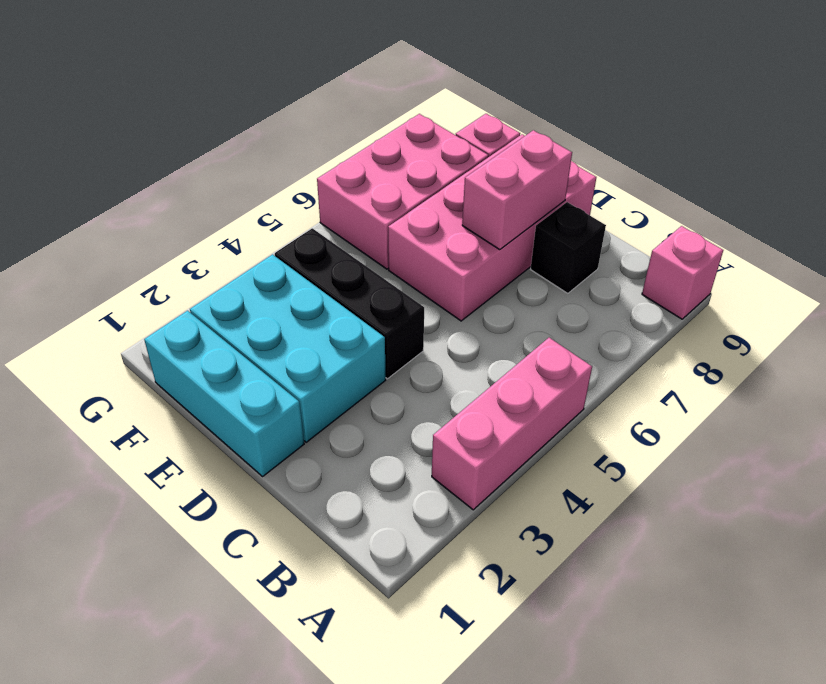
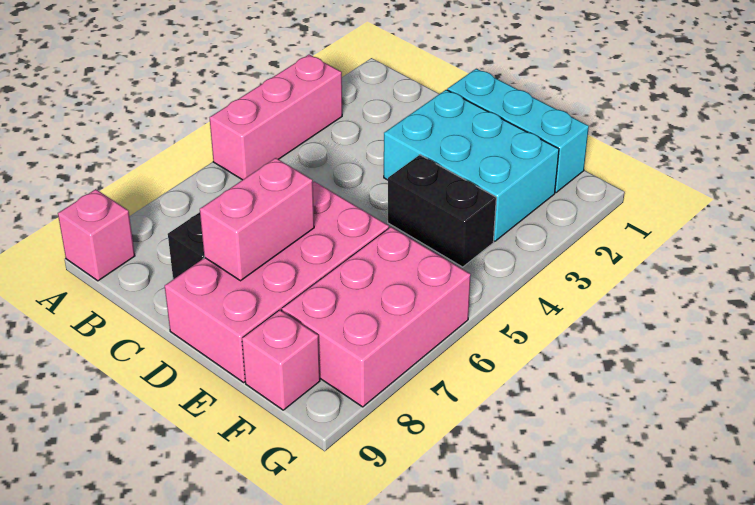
black 1x3 brick [275,228,424,379] -> black 1x2 brick [388,155,496,267]

